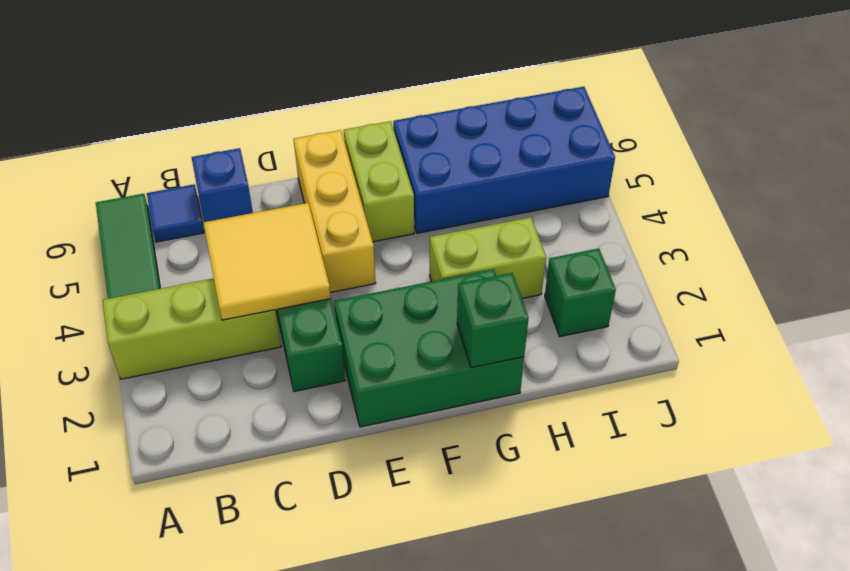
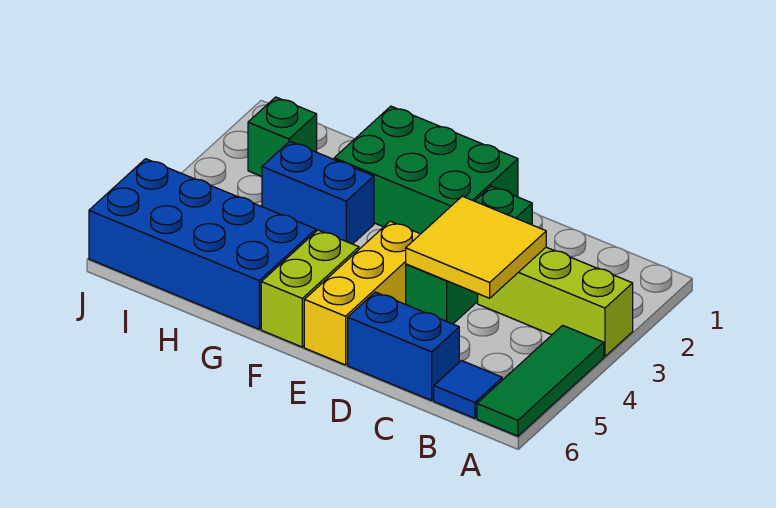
blue 1x1 brick [192,148,253,222] -> blue 1x2 brick [348,292,459,400]
green 1x1 brick [457,273,529,368] -> none
lime 1x2 brick [430,217,546,298] -> blue 1x2 brick [262,141,374,244]

